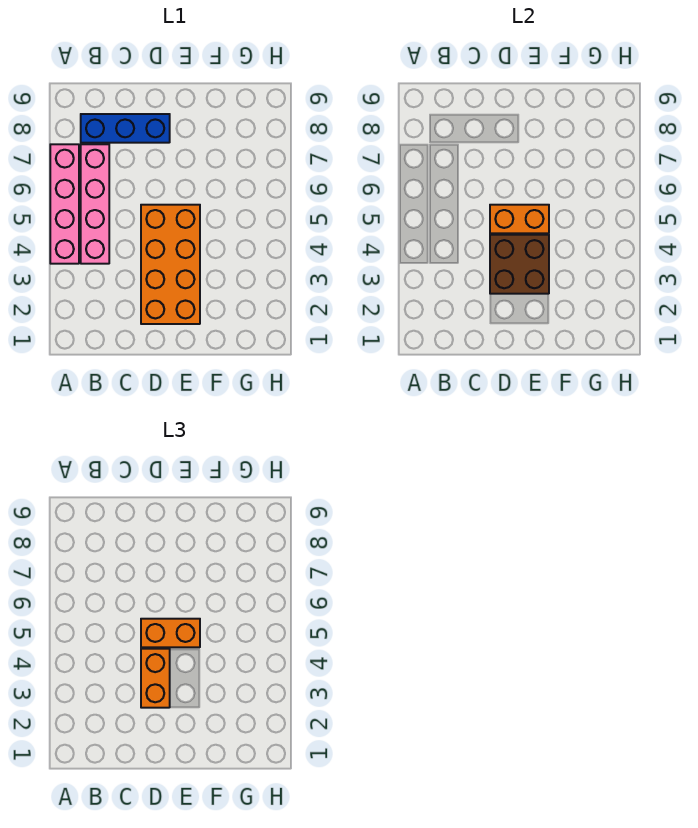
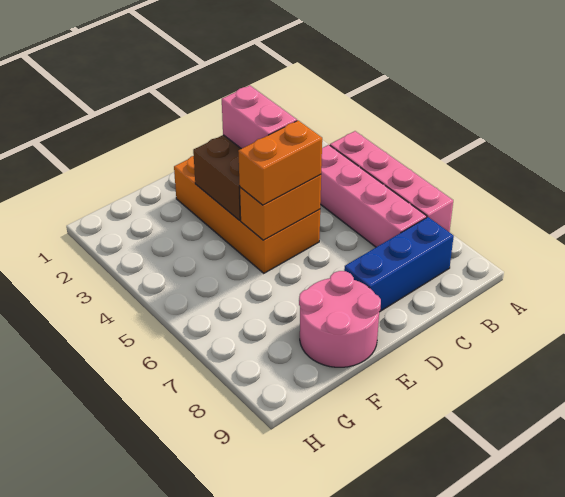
orange 1x2 brick [141,649,170,708] -> pink 1x2 brick [222,85,297,149]
none -> pink 2x2 round brick [299,271,381,367]

